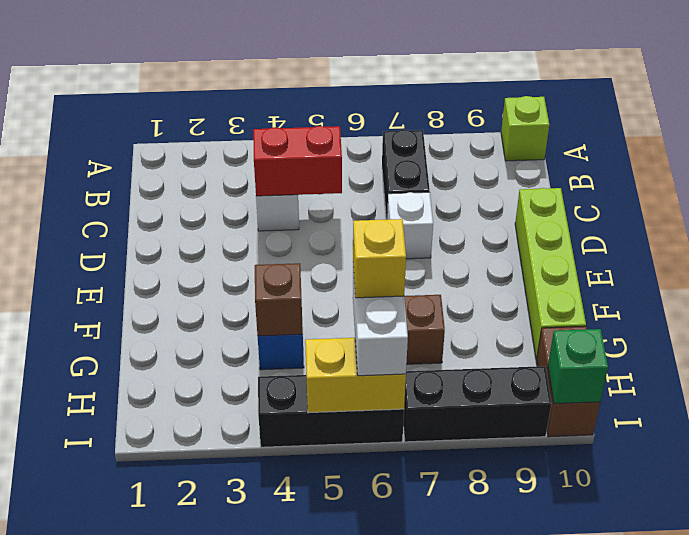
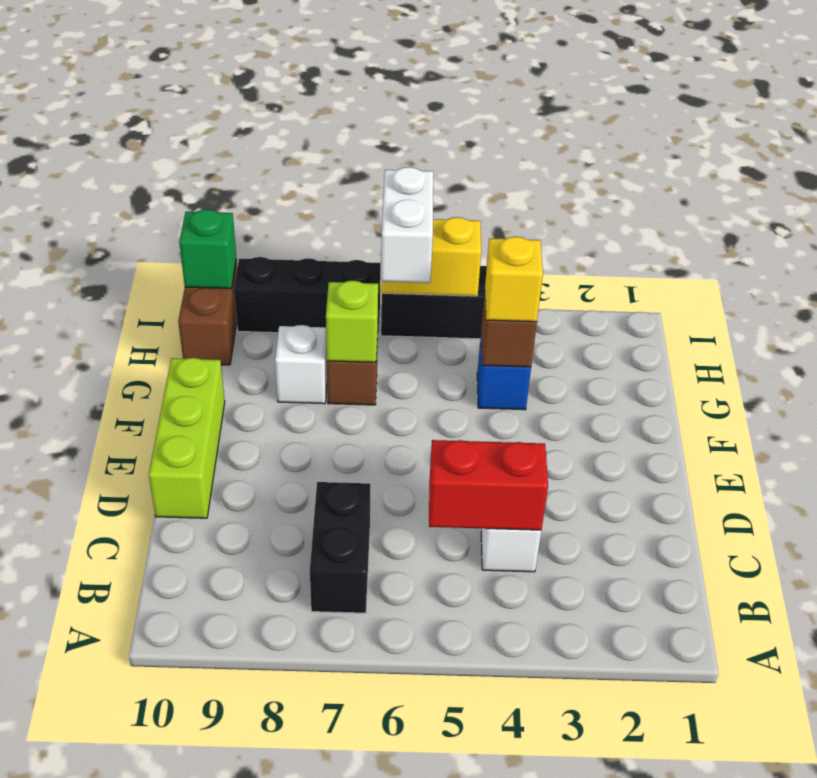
lime 1x1 brick [501,96,549,161] -> lime 1x1 brick moved to [326,281,378,362]
white 1x1 brick [387,192,433,259] -> white 1x1 brick moved to [275,325,327,404]
lime 1x4 brick [515,188,586,360] -> lime 1x3 brick [149,358,225,518]
yellow 1x1 brick [353,219,406,298] -> yellow 1x1 brick moved to [485,236,543,322]

